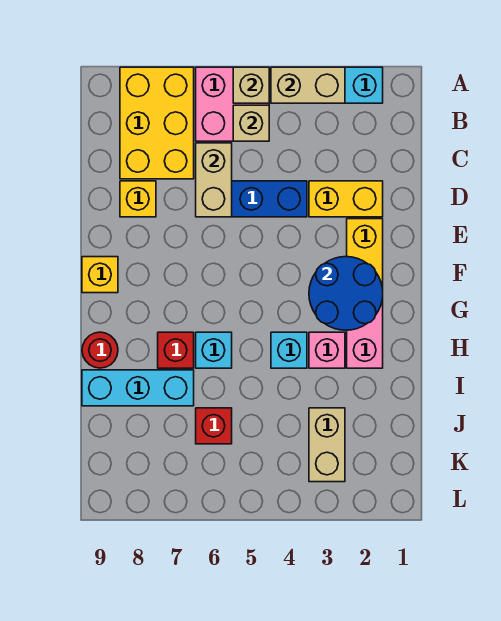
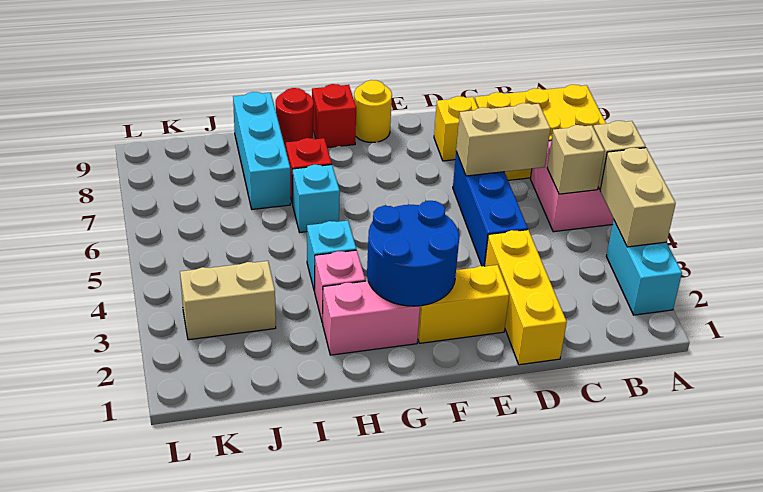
yellow 1x2 brick [309,181,383,217] -> yellow 1x3 brick [485,230,567,365]
yellow 1x1 brick [82,257,118,293] -> yellow 1x1 round brick [354,80,392,142]
red 1x1 brick [196,408,232,444] -> red 1x1 brick moved to [312,84,356,148]

